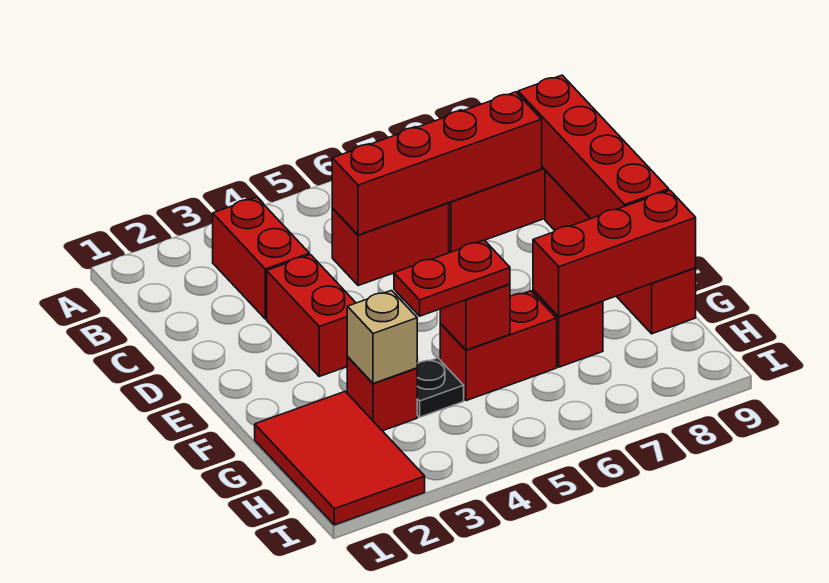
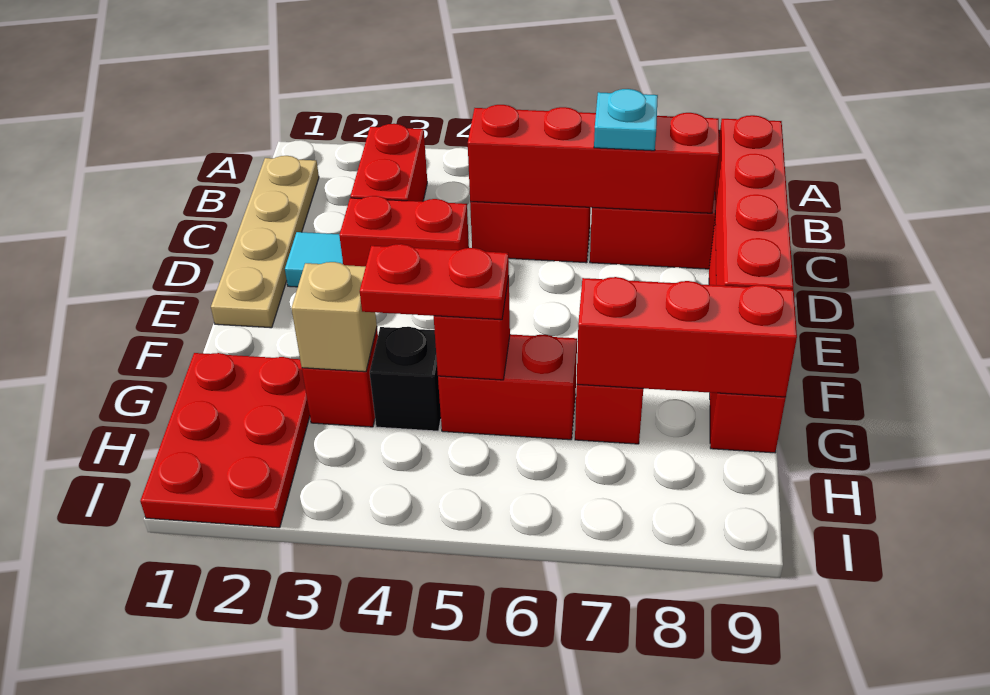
none -> tan 1x4 plate [211,156,319,328]
none -> cyan 1x1 plate [594,89,658,151]
none -> cyan 1x1 tile [285,232,343,287]
red 1x2 brick [267,255,356,376] -> red 1x2 brick turned to [339,196,469,266]
red 2x3 tile [255,392,425,525] -> red 2x3 plate [140,353,310,528]
black 1x1 plate [417,358,464,417] -> black 1x1 brick [370,327,441,431]

